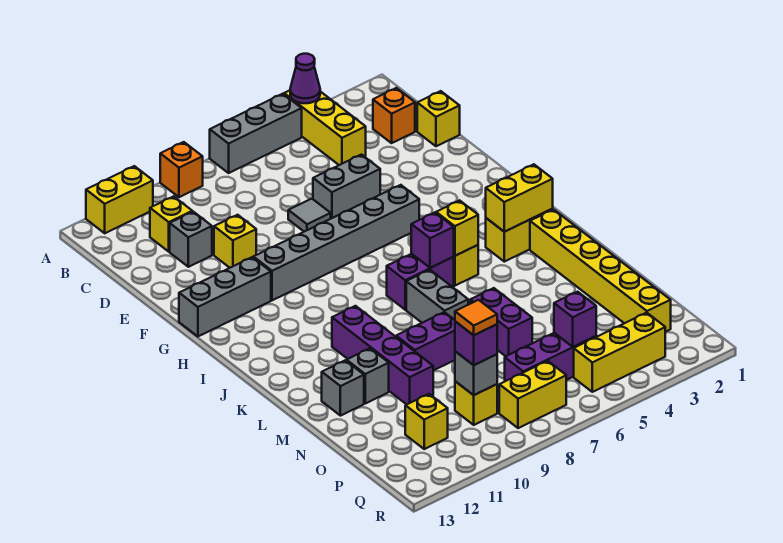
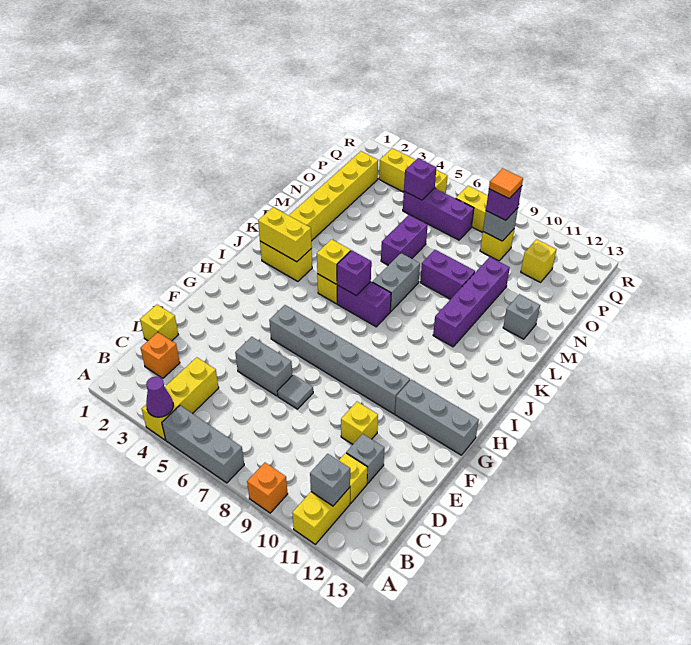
yellow 1x2 brick [86,166,153,233] -> yellow 1x2 brick turned to [293,487,350,544]
grey 1x1 brick [347,348,389,403] -> grey 1x1 brick moved to [310,454,350,506]

